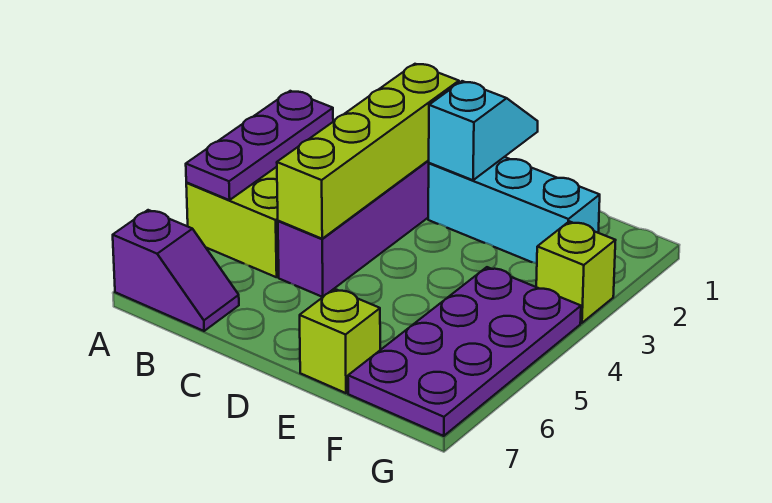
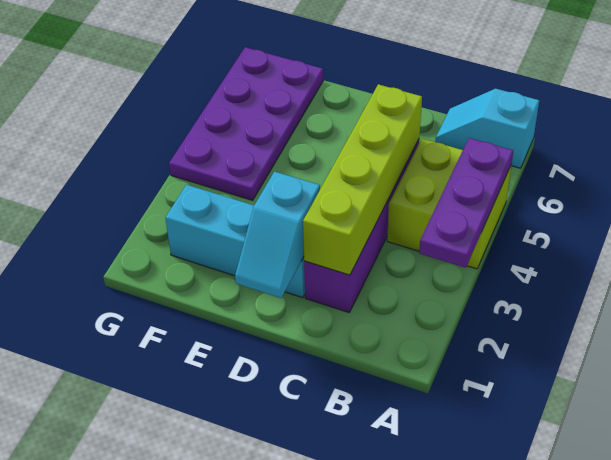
purple 1x2 slope [113,210,239,331] -> cyan 1x2 slope [435,89,539,168]
lime 1x1 brick [300,289,380,393] -> none
lime 1x1 brick [536,221,616,323] -> none

